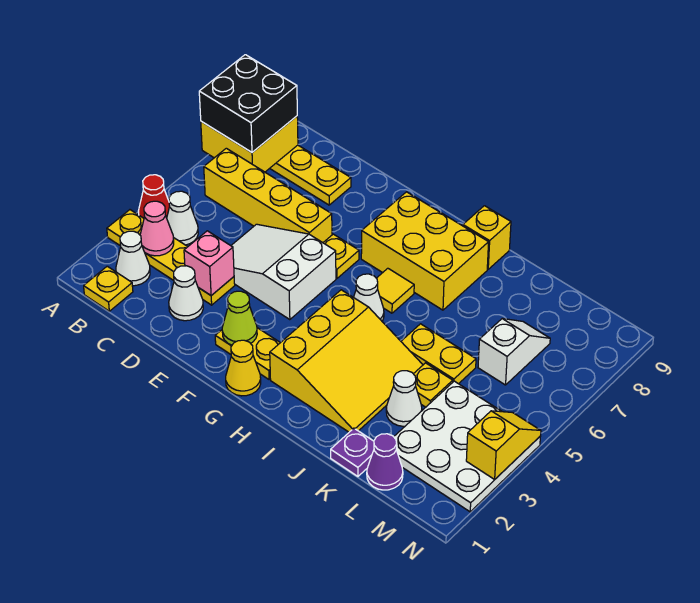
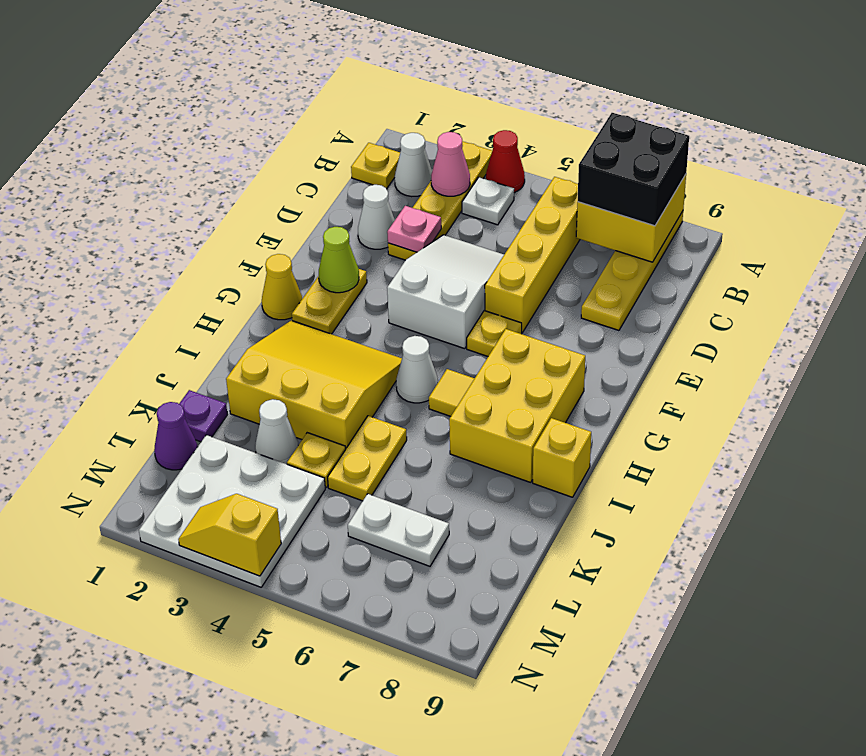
white 1x1 cone [167,191,198,245] -> white 1x1 plate [462,177,514,225]
pink 1x1 brick [184,231,234,295] -> pink 1x1 plate [387,206,441,252]
yellow 3x3 slope [270,290,423,432] -> yellow 3x3 slope turned to [226,320,402,448]
white 1x2 slope [478,319,550,385] -> white 1x2 plate [348,494,449,566]
yellow 1x2 slope [466,411,541,480] -> yellow 1x2 slope turned to [178,494,281,576]

